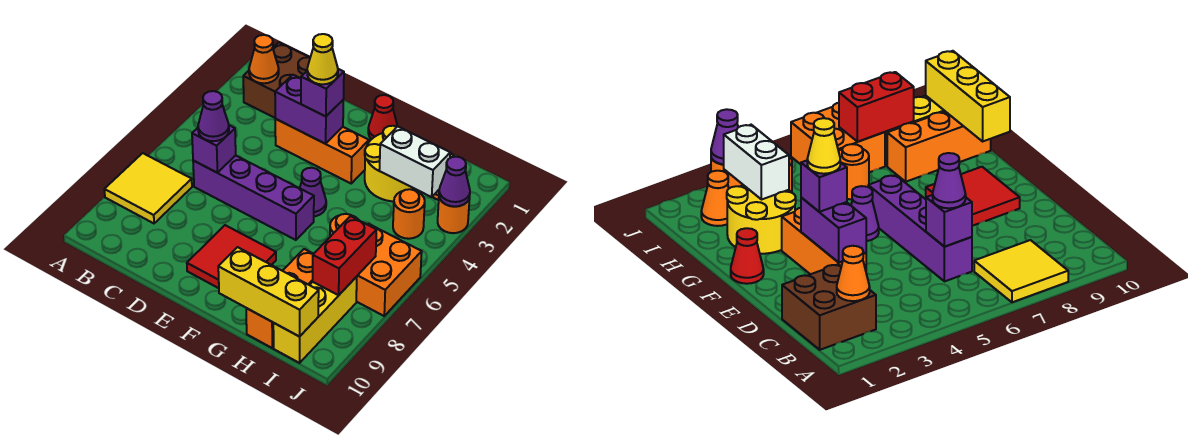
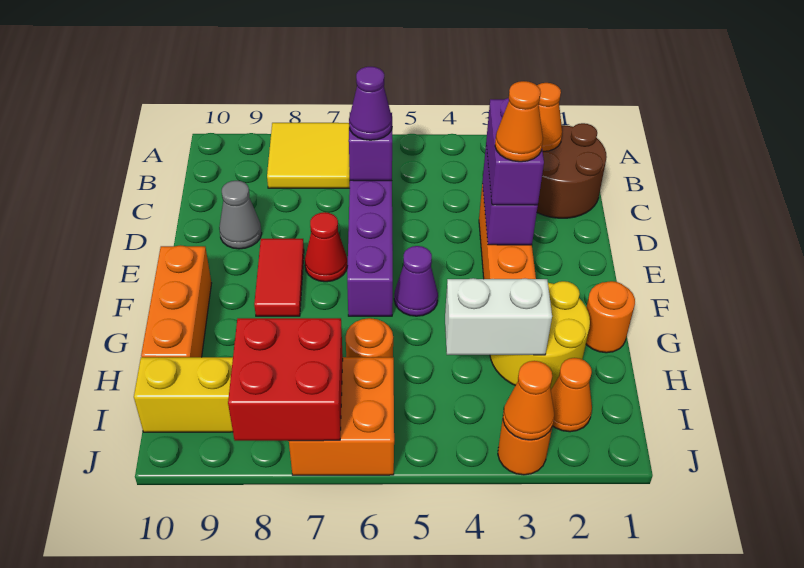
brown 2x2 brick [243,42,310,118] -> brown 2x2 round brick [537,123,607,218]
none -> grey 1x1 cone [219,181,262,249]
purple 1x1 brick [301,69,344,117] -> purple 1x2 brick [486,98,544,205]
yellow 1x1 cone [307,34,338,84] -> orange 1x1 cone [495,81,543,162]
red 2x2 tile [187,225,276,288] -> red 1x2 tile [254,239,304,316]
red 1x1 cone [368,95,397,139] -> red 1x1 cone moved to [305,212,348,282]
yellow 1x3 brick [218,247,319,337] -> none
white 1x2 brick [379,126,450,197] -> white 1x2 brick turned to [445,278,552,355]
orange 1x3 brick [246,249,313,348] -> orange 1x3 brick turned to [141,245,212,357]
orange 1x1 round brick [393,189,425,239] -> orange 1x1 round brick moved to [586,281,635,353]
red 1x2 brick [313,216,377,295] -> red 2x2 brick [228,318,343,441]
purple 1x1 cone [439,157,470,207] -> orange 1x1 cone [503,361,554,440]

